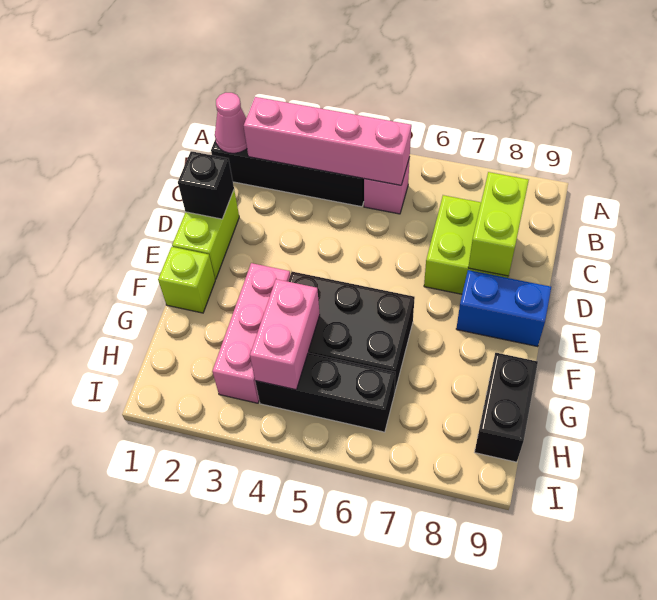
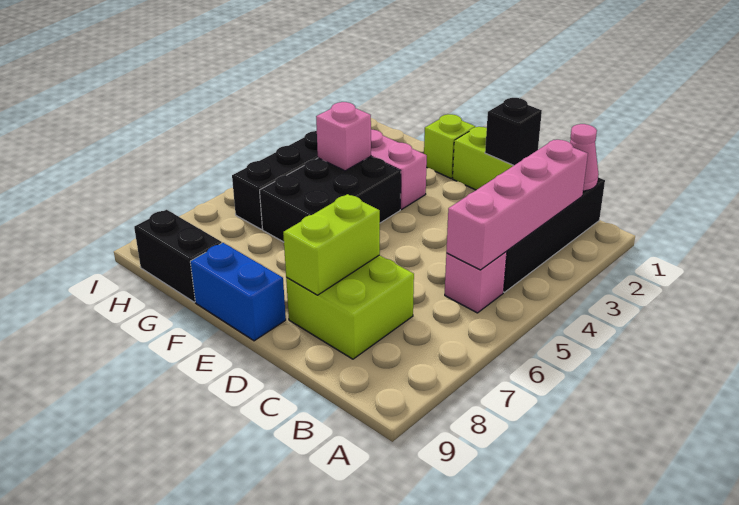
lime 1x2 brick [468,172,529,276] -> lime 1x2 brick turned to [283,194,380,295]
blue 1x2 brick [456,270,551,347] -> blue 1x2 brick turned to [190,243,286,341]
pink 1x2 brick [250,279,320,390] -> pink 1x1 brick [316,102,371,171]

